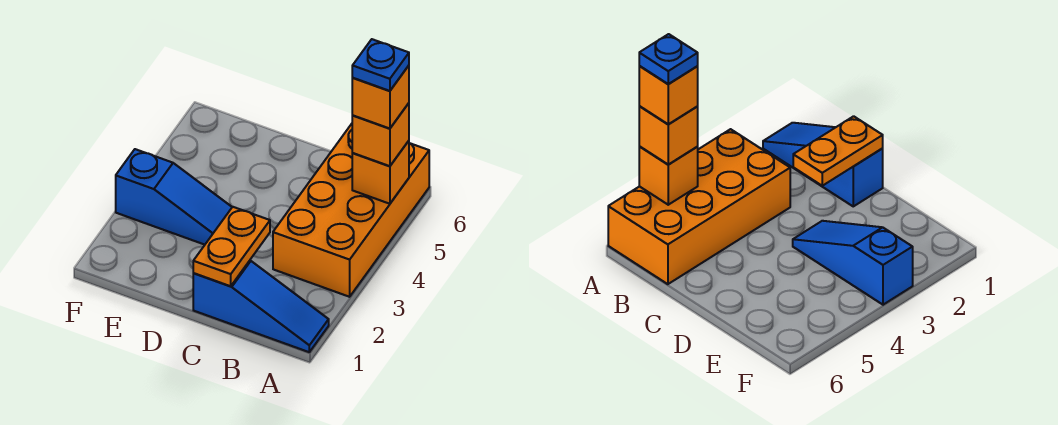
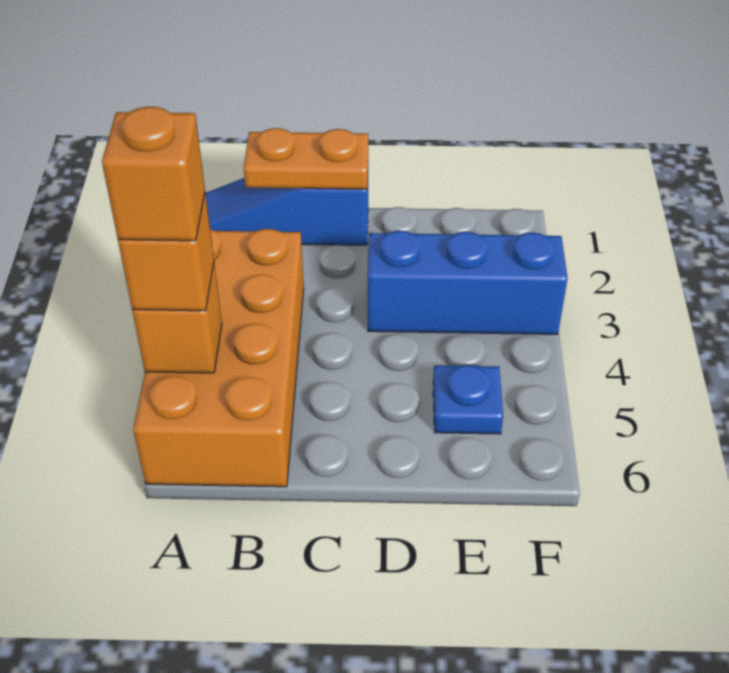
blue 1x1 plate [352,39,409,91] -> blue 1x1 plate moved to [433,365,503,434]
orange 1x2 plate [193,207,270,286] -> orange 1x2 plate turned to [244,128,368,189]
blue 1x3 slope [116,149,232,245] -> blue 1x3 brick [368,231,568,334]

